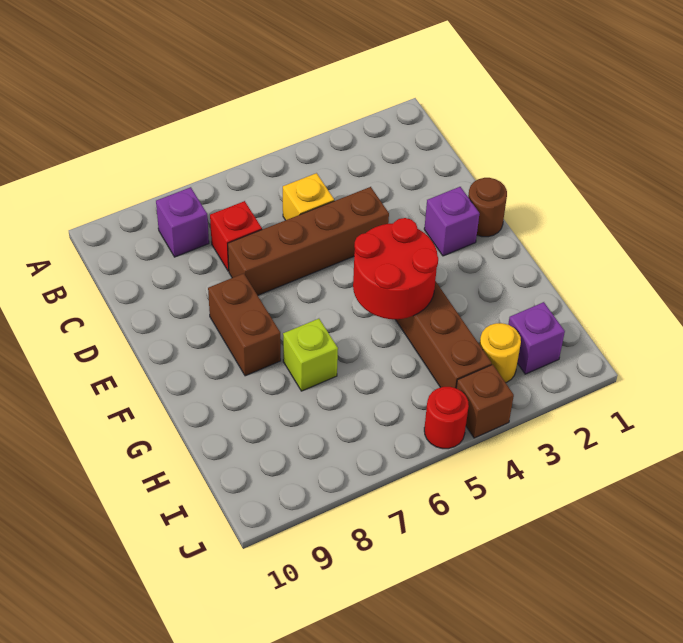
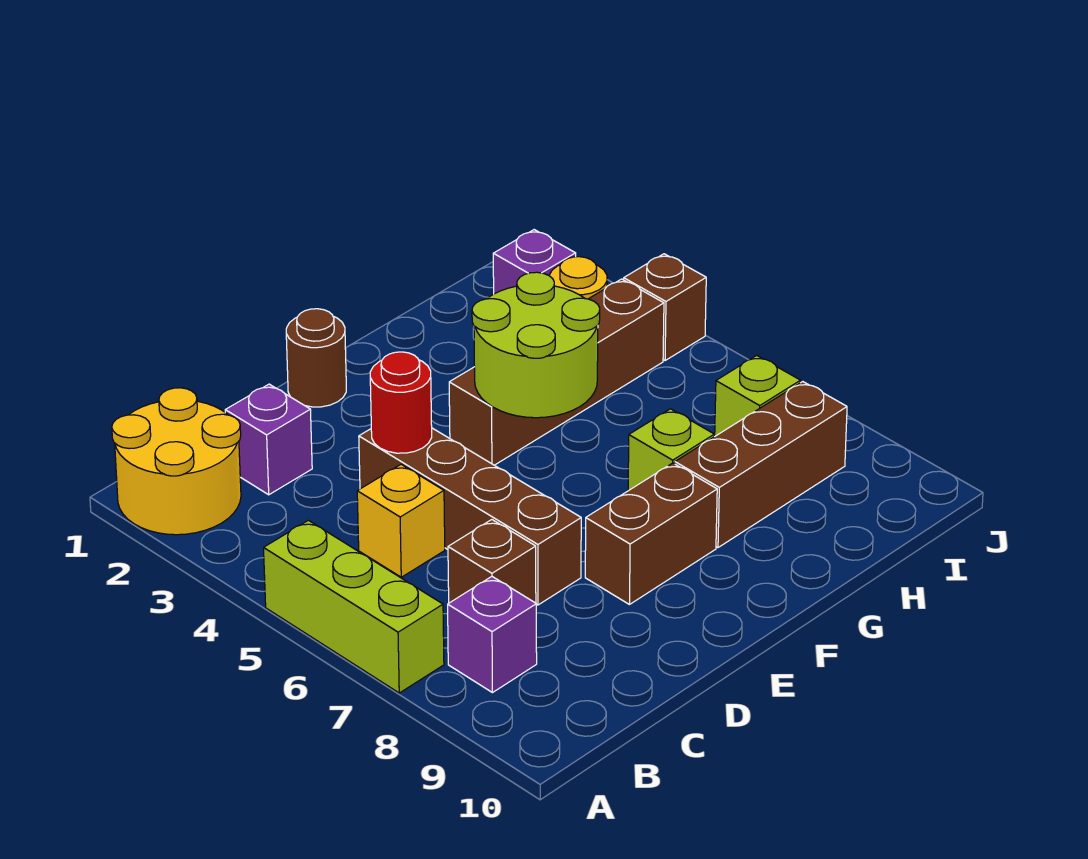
none -> yellow 2x2 round brick [112,388,241,535]
none -> lime 1x3 brick [264,520,444,693]
red 1x1 brick [210,201,262,271] -> brown 1x1 brick [448,520,536,603]
purple 1x1 brick [424,187,480,256] -> purple 1x1 brick moved to [225,384,312,495]
red 2x2 round brick [353,218,438,319] -> lime 2x2 round brick [472,272,600,418]
none -> brown 1x3 brick [675,382,847,547]
none -> lime 1x1 brick [715,355,801,436]
red 1x1 round brick [424,387,469,449] -> red 1x1 round brick moved to [370,352,432,453]

